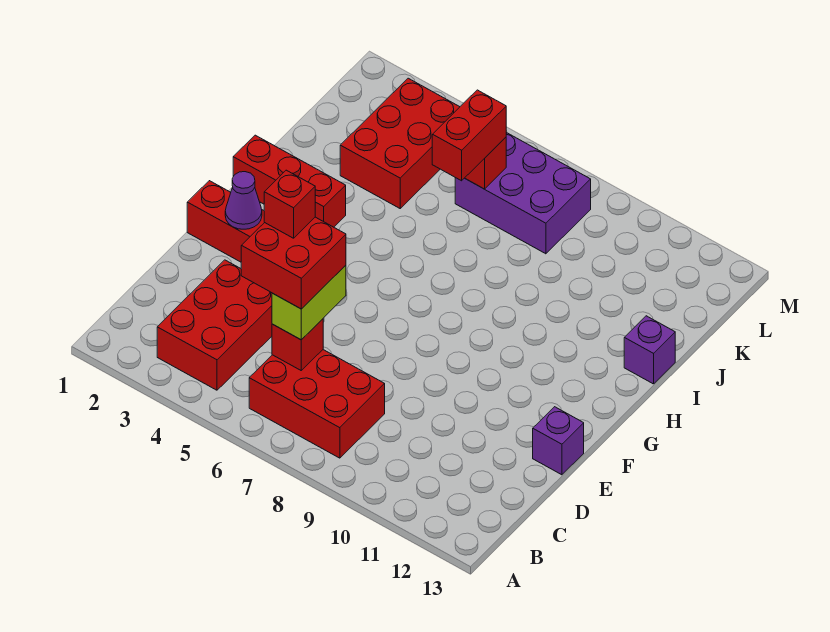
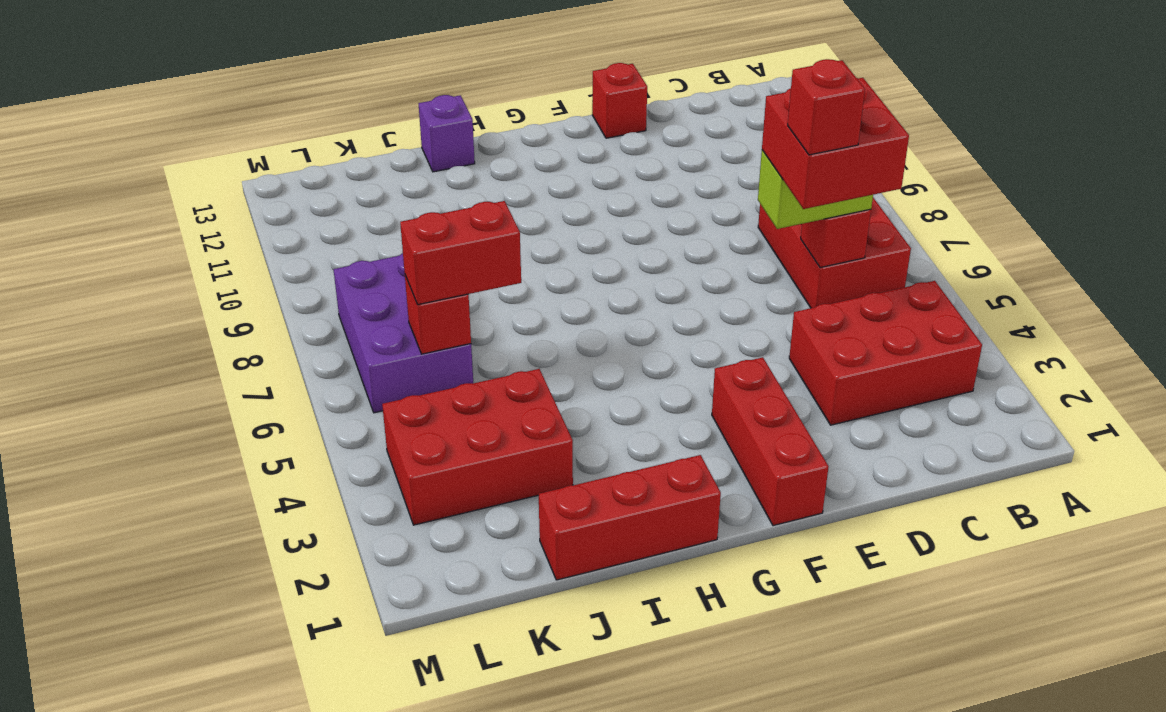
purple 1x1 brick [533,407,584,475] -> red 1x1 brick [592,63,647,138]
purple 1x1 cone [225,172,262,229] -> none
red 1x3 brick [233,135,346,227] -> red 1x3 brick turned to [539,455,721,580]

